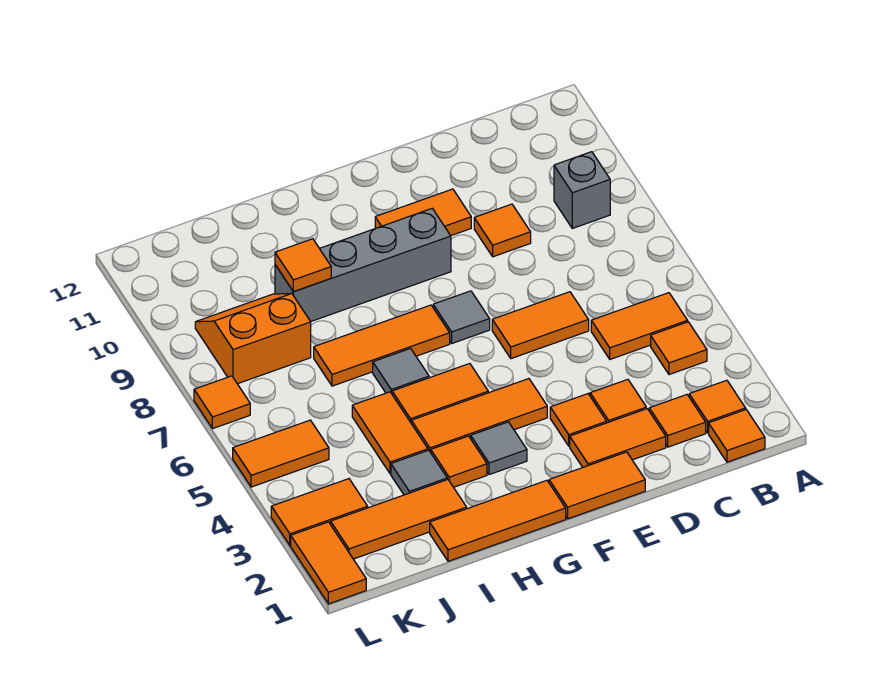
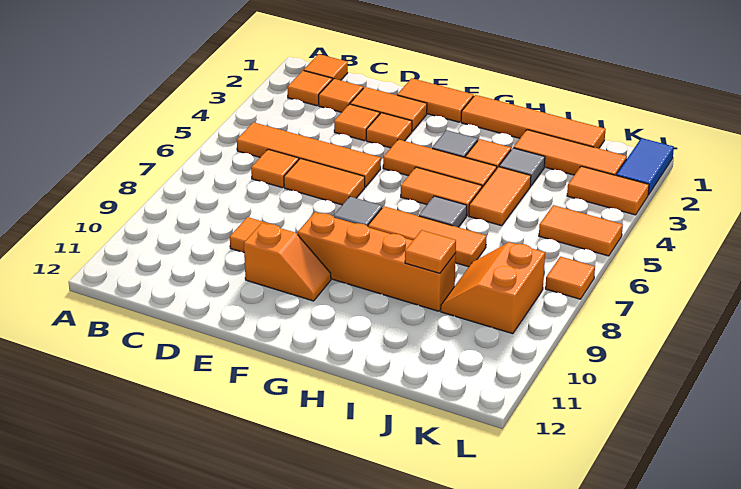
orange 1x1 tile [651,322,707,375] -> orange 1x1 tile moved to [251,149,299,188]
orange 1x2 tile [591,293,688,359] -> orange 1x4 tile [237,122,381,187]
grey 1x1 brick [554,152,610,228] -> none
orange 1x2 tile [375,189,471,236] -> orange 1x2 slope [244,223,331,301]
grey 1x4 brick [275,208,451,322] -> orange 1x4 brick [298,212,456,311]
orange 1x3 tile [430,480,566,561] -> orange 1x4 tile [461,95,606,148]
orange 2x2 slope [195,293,311,384] -> orange 2x2 slope turned to [441,242,545,334]
orange 1x2 tile [291,522,366,604] -> blue 1x2 tile [616,138,674,195]

